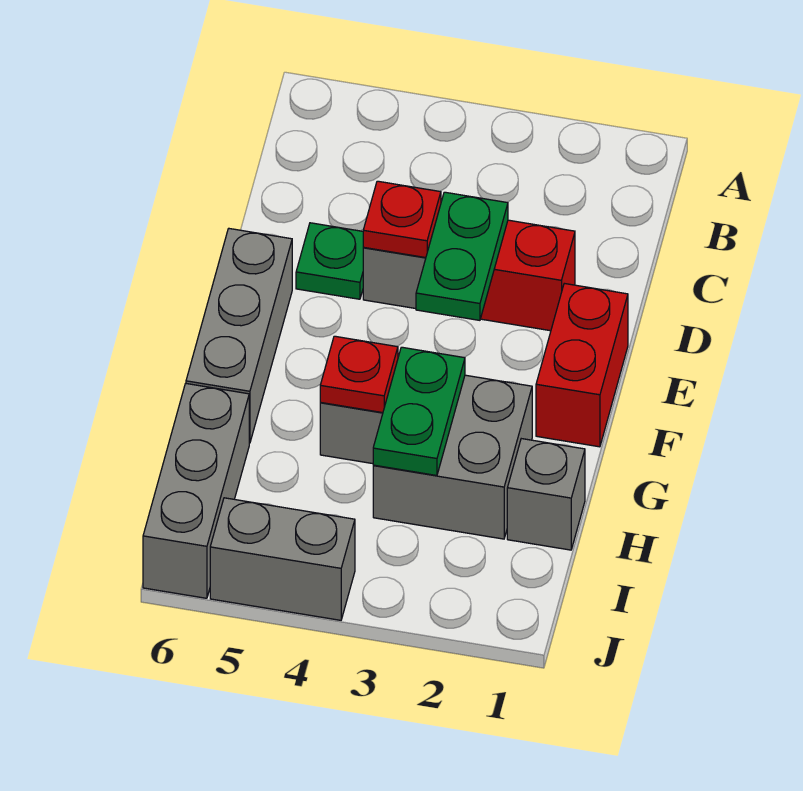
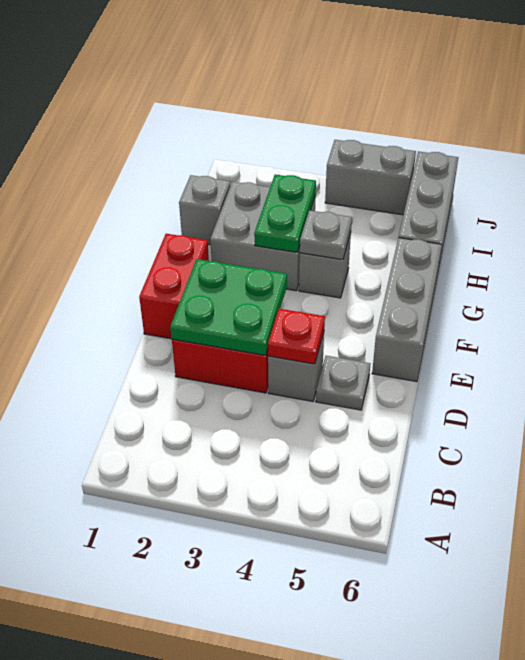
green 1x2 plate [416,192,508,320] -> green 2x2 plate [170,259,287,355]
green 1x1 plate [296,223,363,299] -> grey 1x1 plate [316,356,370,410]
red 1x1 plate [320,336,398,413] -> grey 1x1 plate [300,210,352,260]

